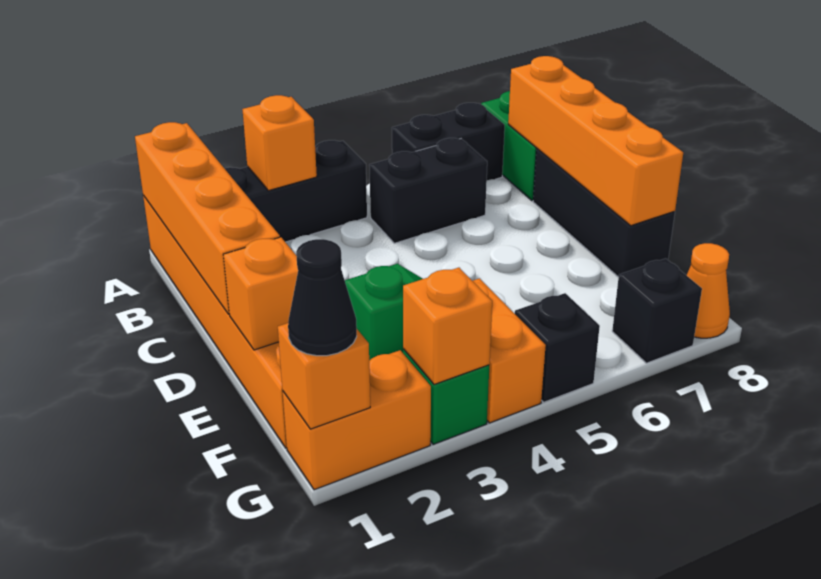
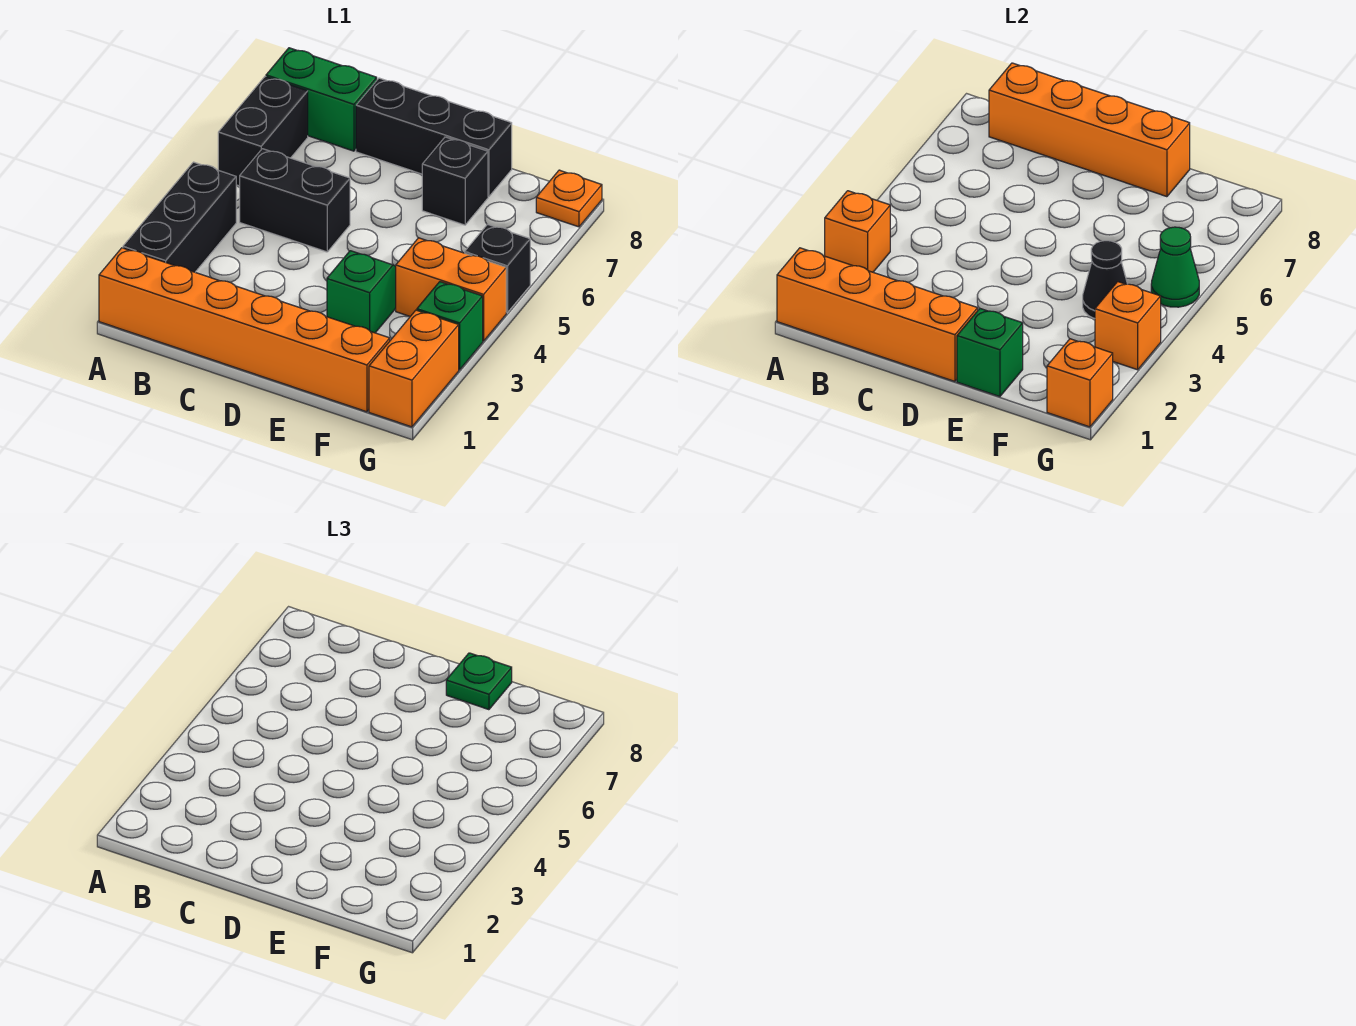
black 1x2 brick [369,138,487,243] -> black 1x2 brick turned to [240,149,350,252]
orange 1x1 brick [223,237,298,350] -> green 1x1 brick [957,309,1023,397]
none -> green 1x1 plate [446,653,512,710]
black 1x1 cone [288,239,357,356] -> black 1x1 cone moved to [1083,241,1127,319]
none -> green 1x1 cone [1151,227,1199,307]
black 1x1 brick [612,258,702,363] -> black 1x1 brick moved to [422,137,488,225]
orange 1x1 cone [687,243,730,338] -> orange 1x1 plate [536,170,602,227]

